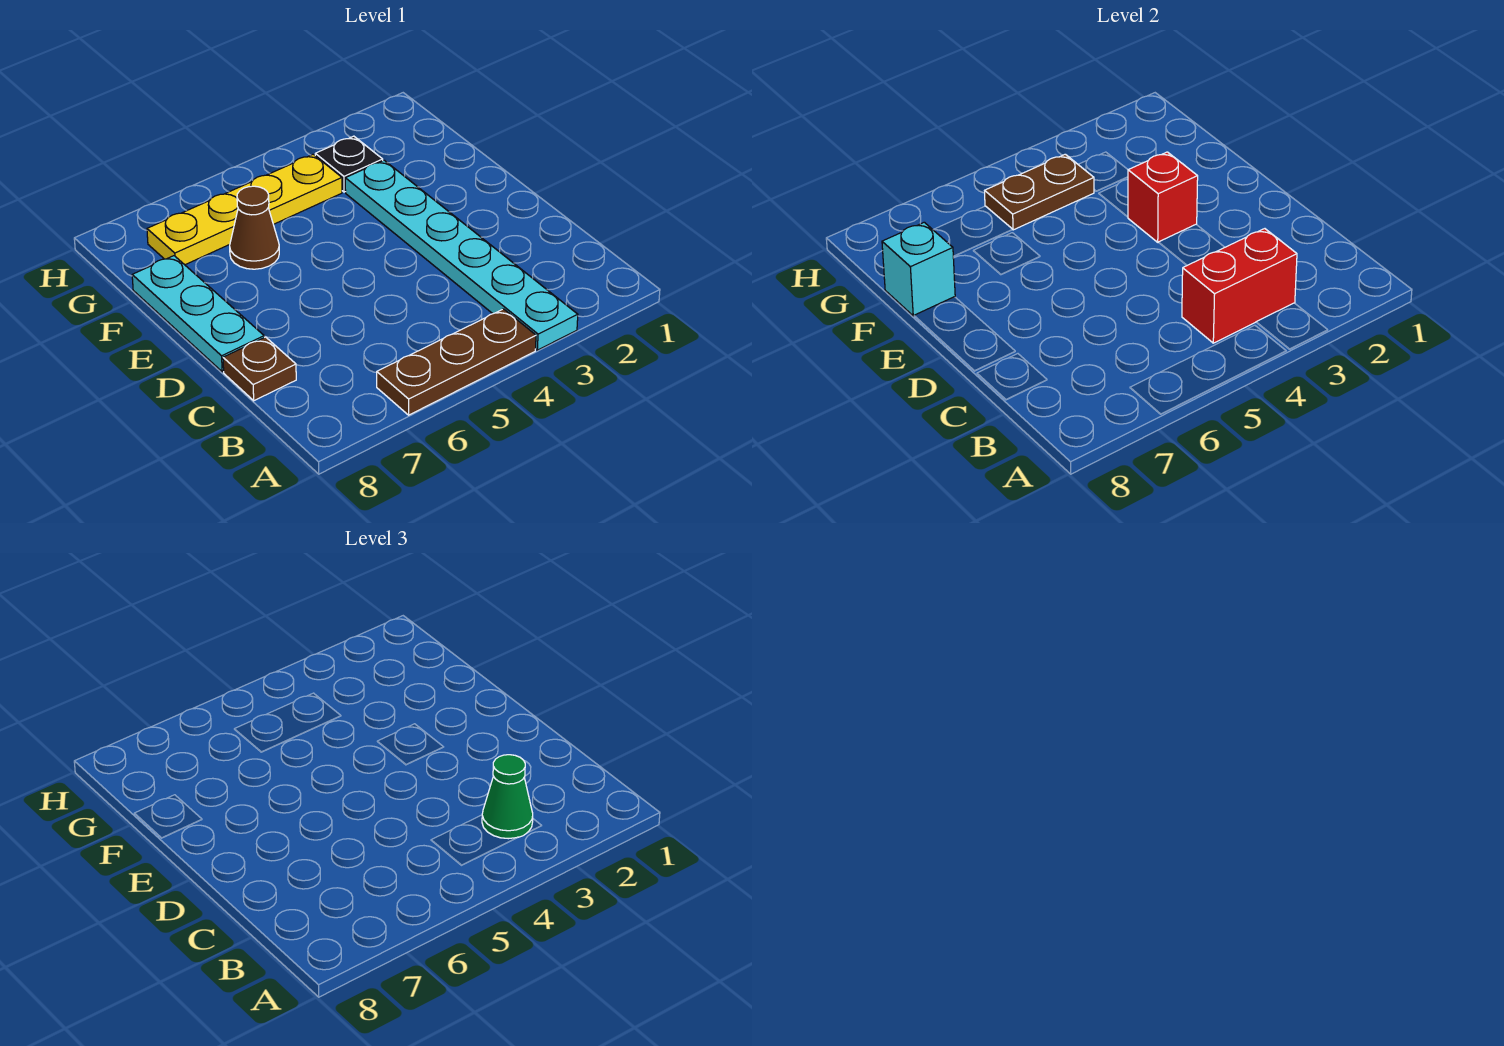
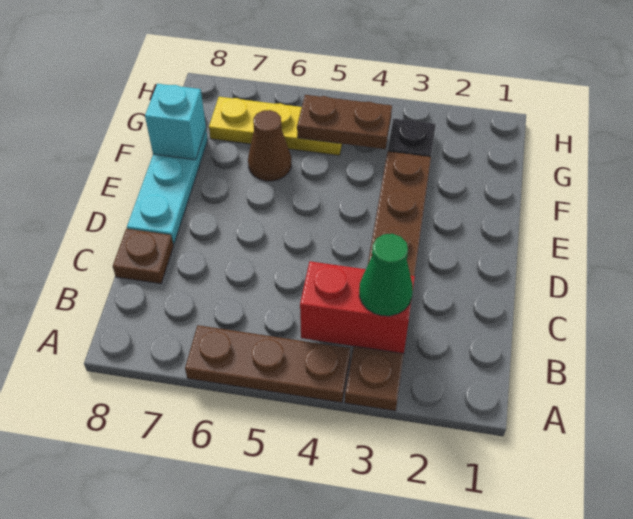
cyan 1x6 plate [345,160,578,350] -> brown 1x6 plate [345,152,431,411]
red 1x1 brick [1128,152,1198,242] -> none
yellow 1x4 plate [147,154,342,265] -> yellow 1x3 plate [209,97,342,156]

